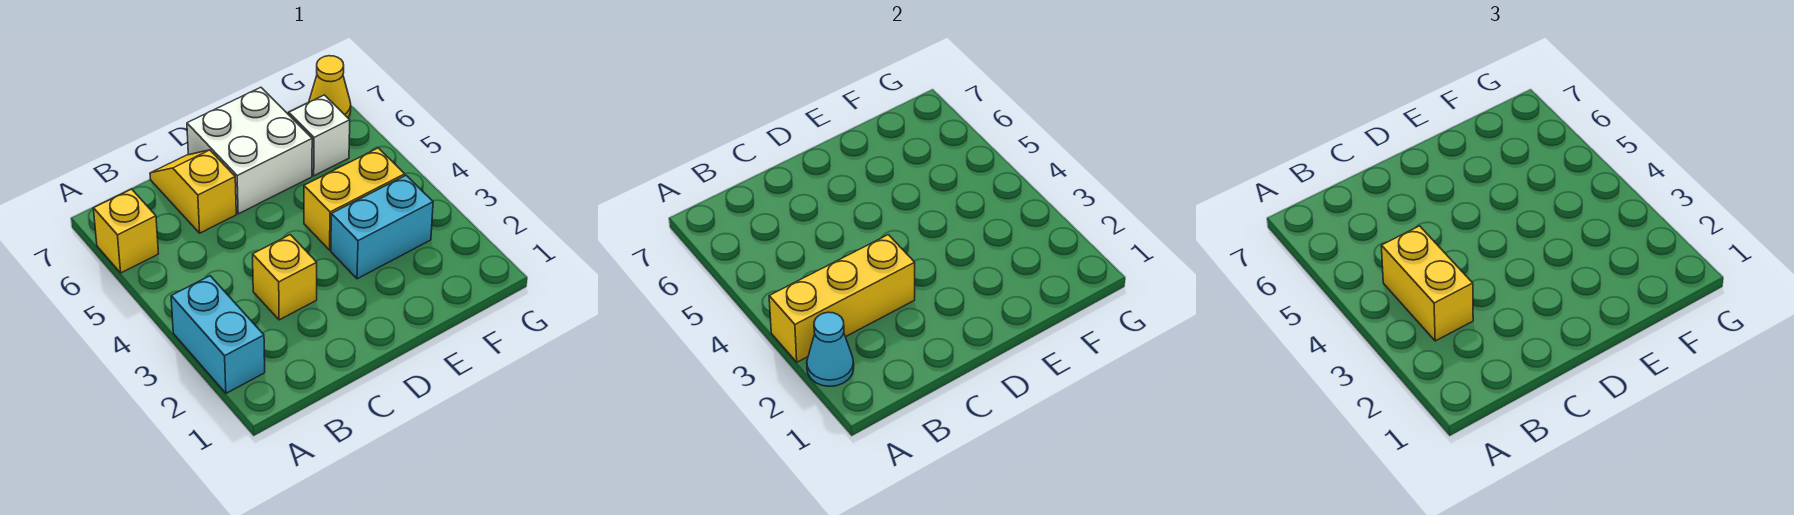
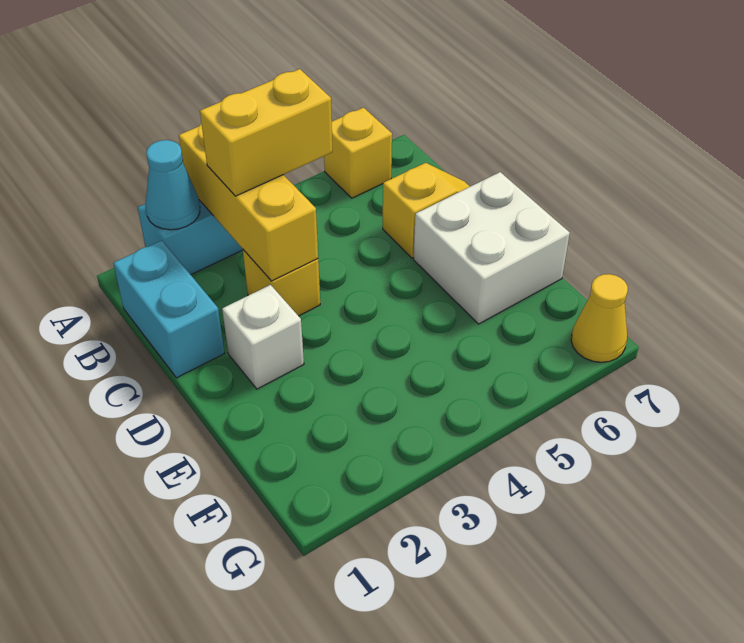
cyan 1x2 brick [331,176,433,279] -> cyan 1x2 brick moved to [113,241,224,378]
yellow 1x2 brick [304,148,405,250] -> none
white 1x1 brick [289,95,350,176] -> white 1x1 brick moved to [222,285,304,389]

